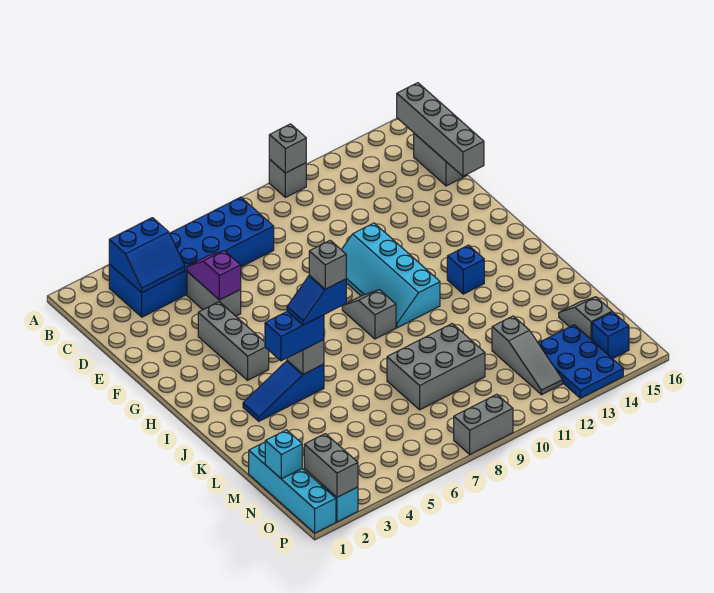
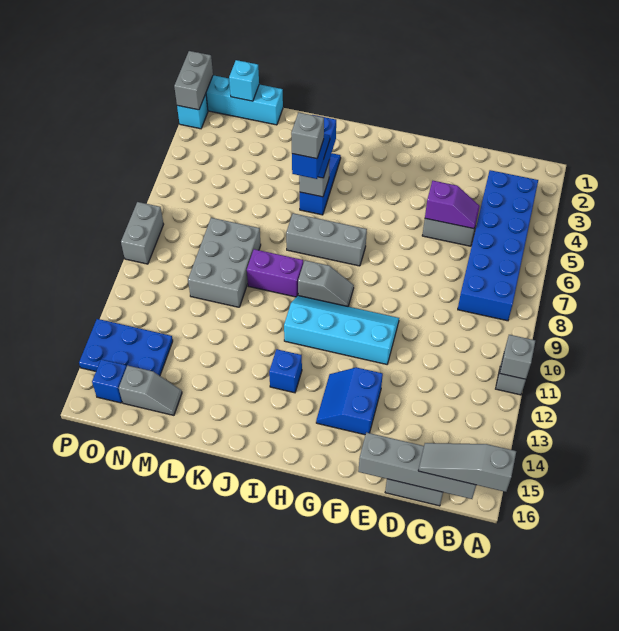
blue 2x2 slope [109,218,185,293] -> blue 2x2 slope moved to [316,367,383,435]
grey 1x3 brick [198,302,269,380] -> grey 1x3 brick moved to [286,213,367,266]
none -> purple 1x2 brick [247,249,303,297]
grey 1x3 slope [492,316,563,395] -> grey 1x3 slope moved to [418,443,516,492]
grey 1x2 brick [304,434,358,497] -> grey 1x2 brick turned to [174,51,213,110]

